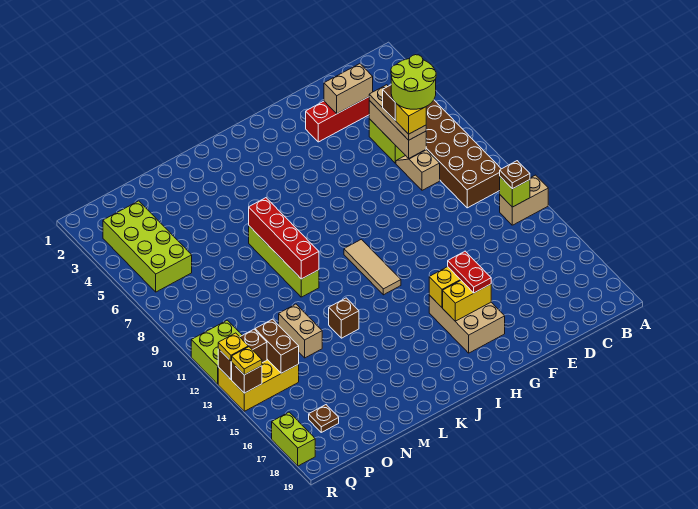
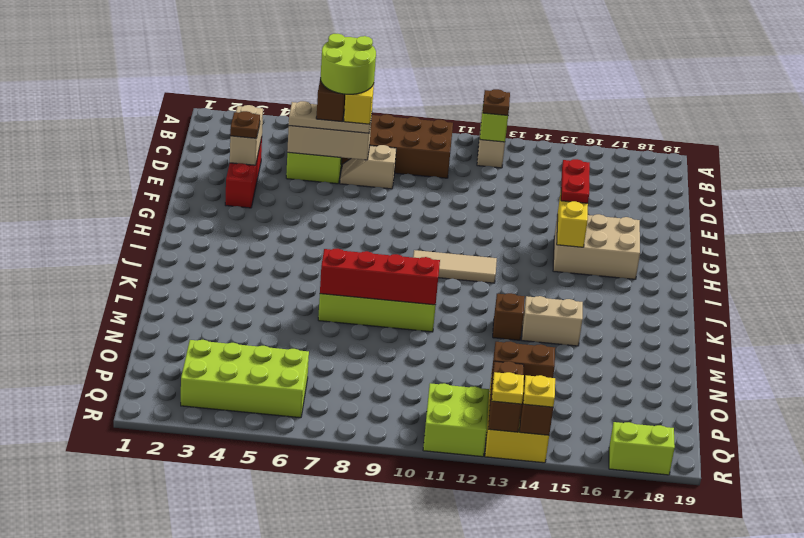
red 1x2 plate [448,251,491,293] -> red 1x2 plate turned to [561,159,590,203]
yellow 1x2 brick [443,281,491,321] -> none
tan 1x2 brick [279,304,322,358] -> tan 1x2 brick moved to [522,296,583,346]
brown 1x1 plate [309,405,339,432] -> brown 1x1 plate moved to [230,111,260,138]

